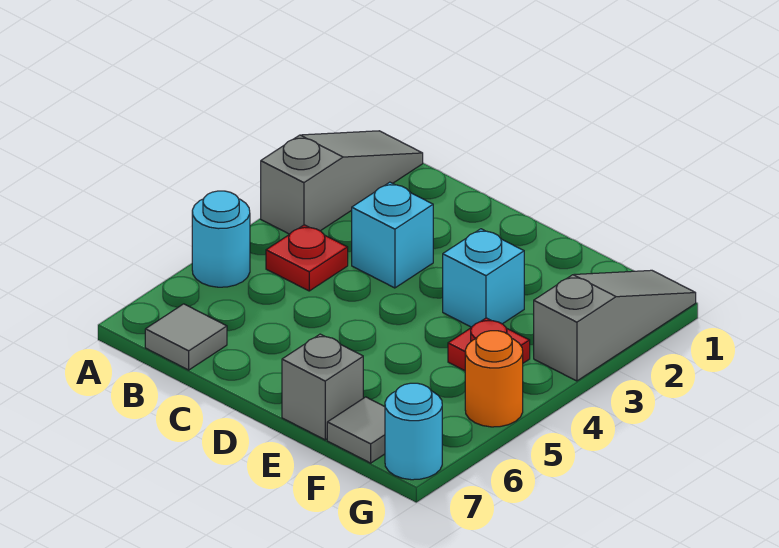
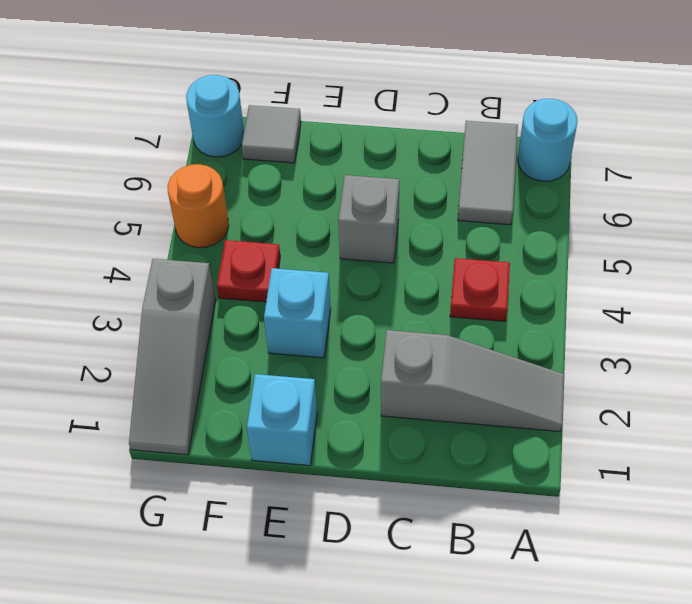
grey 1x3 slope [261,131,423,234] -> grey 1x3 slope turned to [381,330,564,432]
cyan 1x1 round brick [192,191,250,287] -> cyan 1x1 round brick moved to [518,99,578,181]
grey 1x1 tile [145,304,227,370] -> grey 1x2 tile [458,121,518,225]
cyan 1x1 brick [352,182,433,288] -> cyan 1x1 brick moved to [247,374,317,466]
grey 1x1 brick [282,334,363,440] -> grey 1x1 brick moved to [338,175,400,263]

